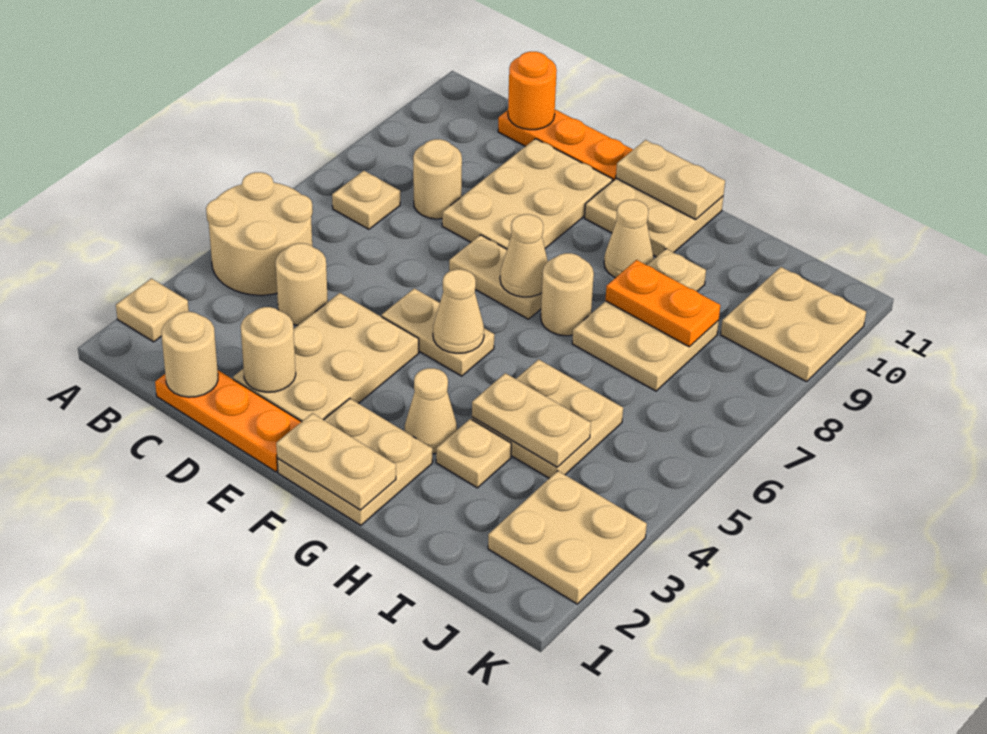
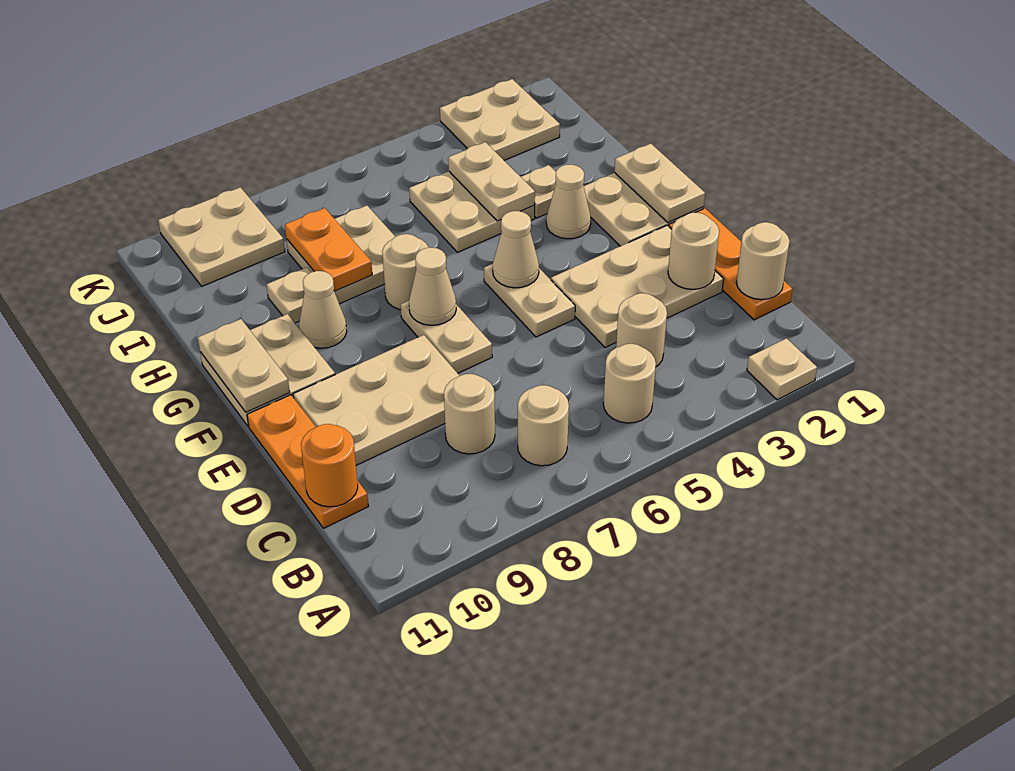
tan 2x2 round brick [206,172,313,295] -> tan 1x1 round brick [603,344,656,423]
tan 1x1 plate [332,171,400,229] -> tan 1x1 round brick [518,385,569,466]

